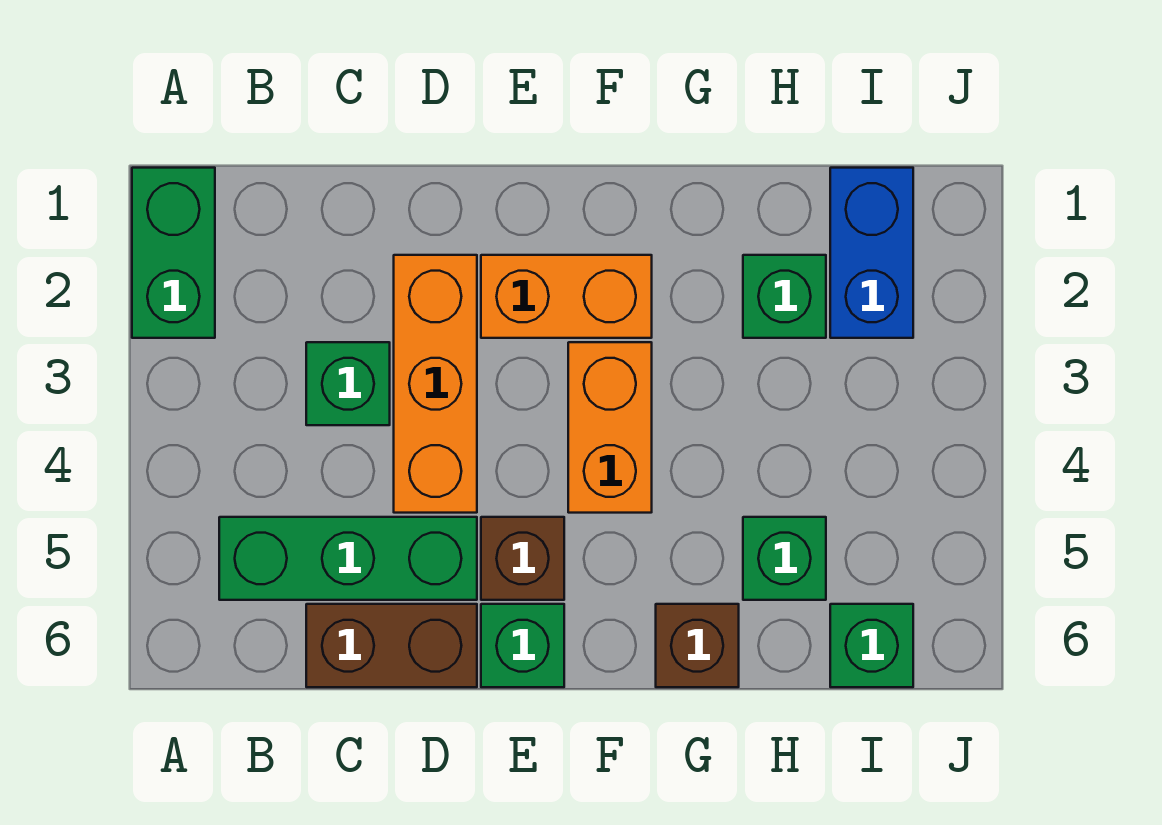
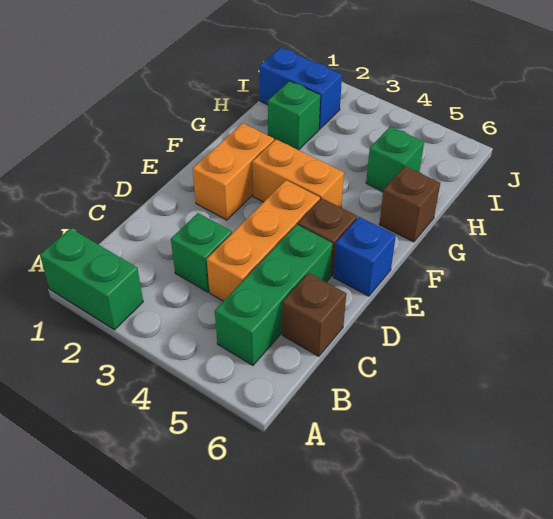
brown 1x2 brick [306,604,477,687] -> brown 1x1 brick [282,273,346,356]
orange 1x3 brick [394,255,477,513] -> orange 1x3 brick turned to [207,180,320,301]
green 1x1 brick [481,604,564,687] -> blue 1x1 brick [333,217,396,296]
green 1x1 brick [830,604,913,687] -> none

